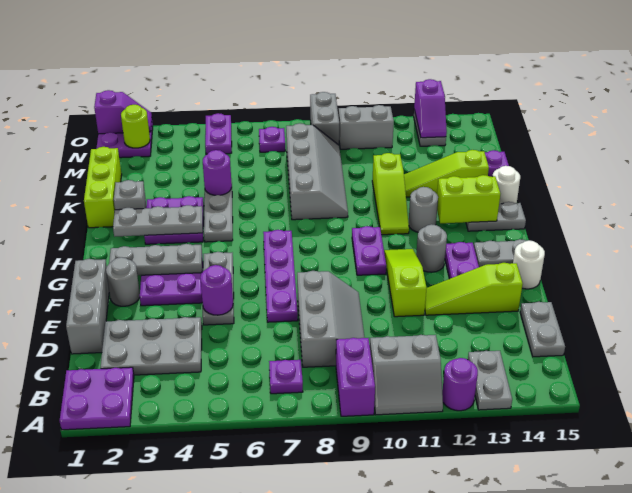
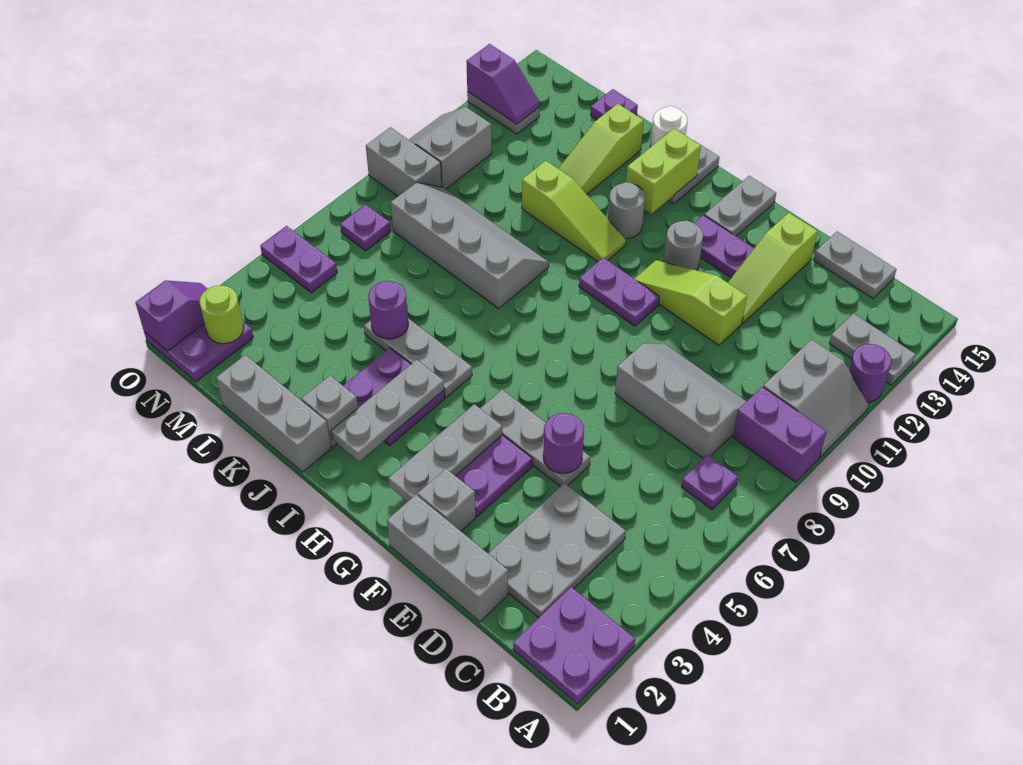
purple 1x4 plate [263,230,298,322] -> none
grey 1x1 round brick [106,257,140,306] -> grey 1x1 brick [417,469,476,531]
white 1x1 round brick [513,241,545,289] -> none
lime 1x3 brick [84,147,122,228] -> grey 1x3 brick [216,355,331,472]

